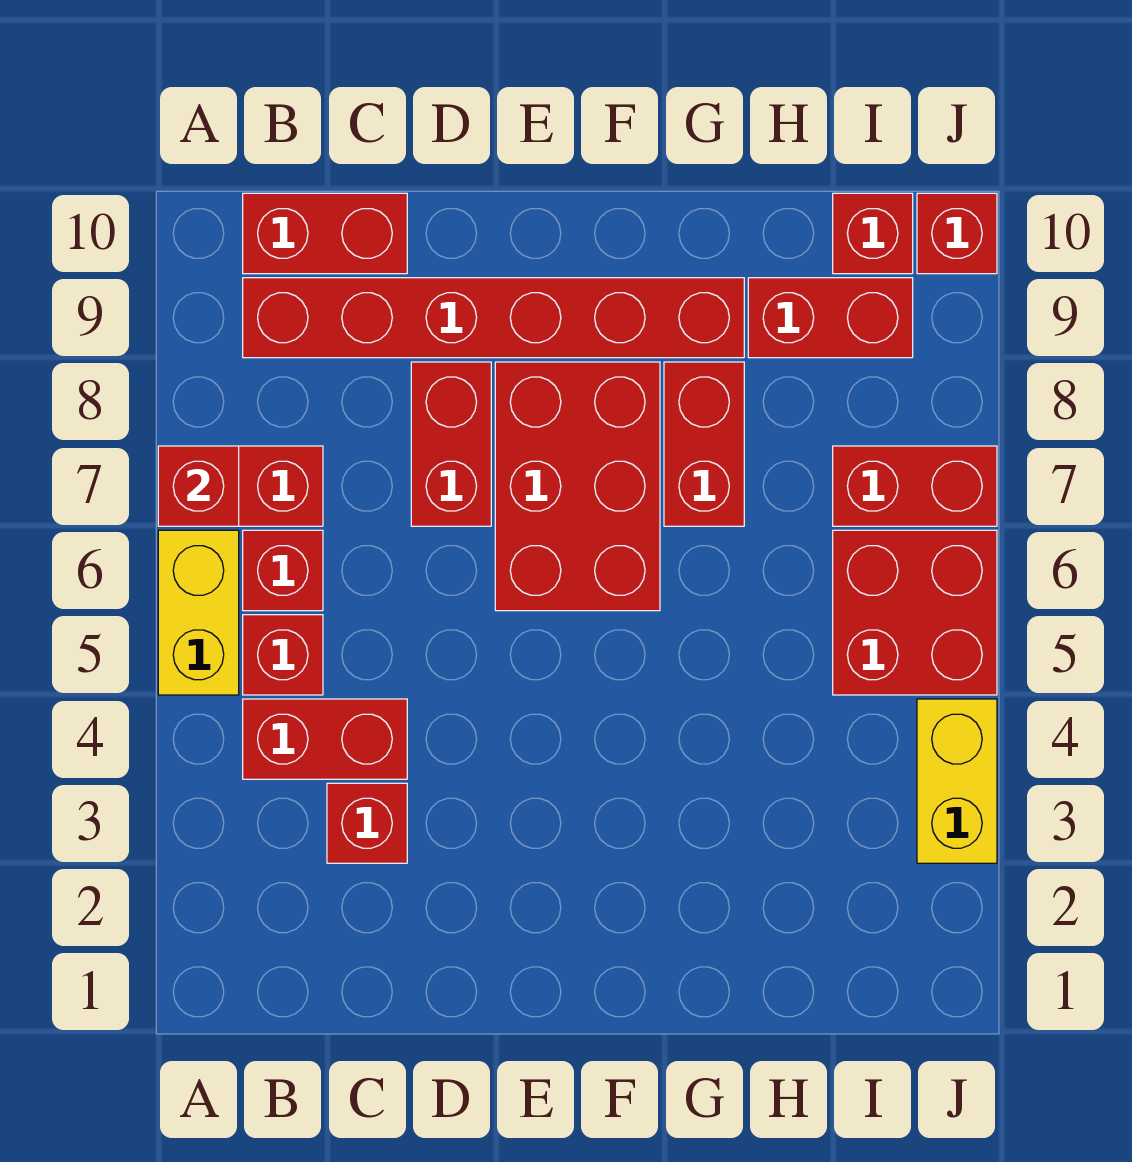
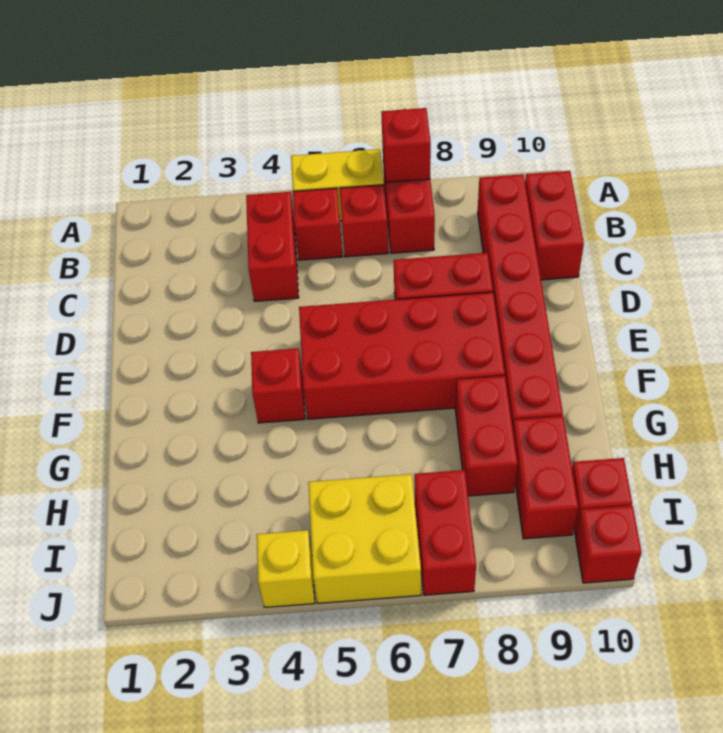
red 1x1 brick [327,783,407,863] -> red 1x1 brick moved to [251,348,305,423]
red 2x3 brick [495,362,660,611] -> red 2x4 brick [299,292,505,419]
red 1x2 brick [664,362,744,526] -> red 1x2 brick turned to [455,376,518,496]
red 2x2 brick [833,530,997,695] -> yellow 2x2 brick [308,474,421,603]
yellow 1x2 brick [917,699,997,863] -> yellow 1x1 brick [257,530,315,607]

